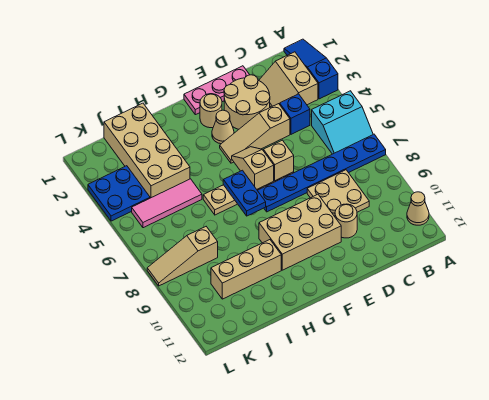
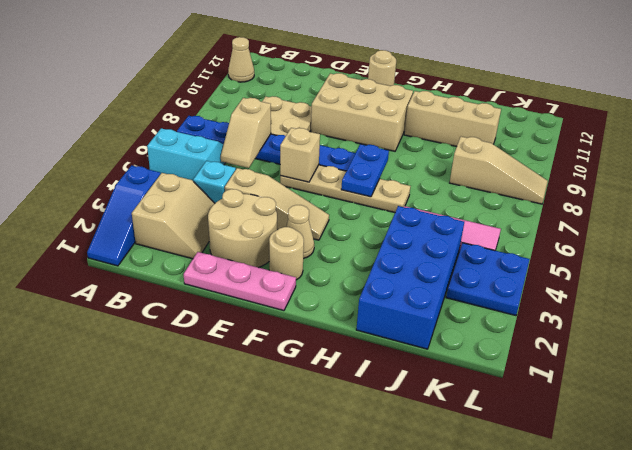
blue 1x1 brick [280,94,310,134] -> cyan 1x1 brick [193,161,236,203]
tan 1x1 round brick [335,204,357,238] -> tan 1x1 round brick moved to [368,50,396,86]
tan 1x2 slope [232,147,274,189] -> tan 1x2 slope moved to [221,98,271,168]
tan 2x4 brick [104,103,190,198] -> blue 2x4 brick [356,206,464,349]

